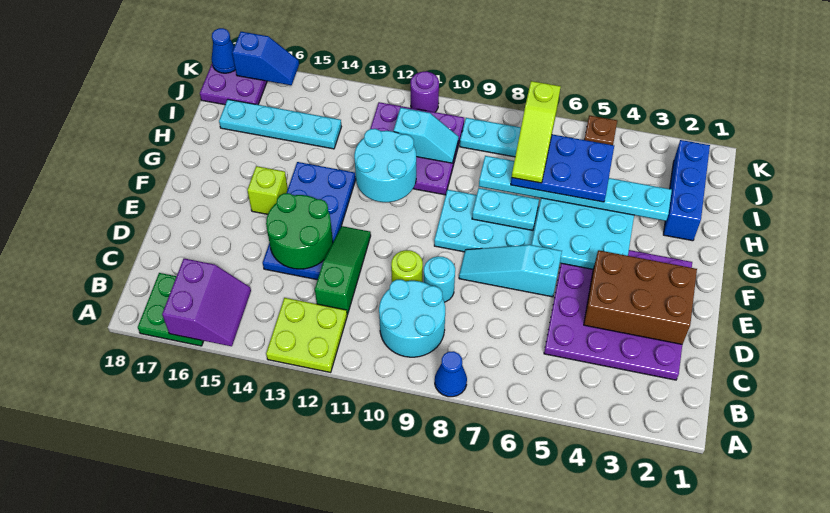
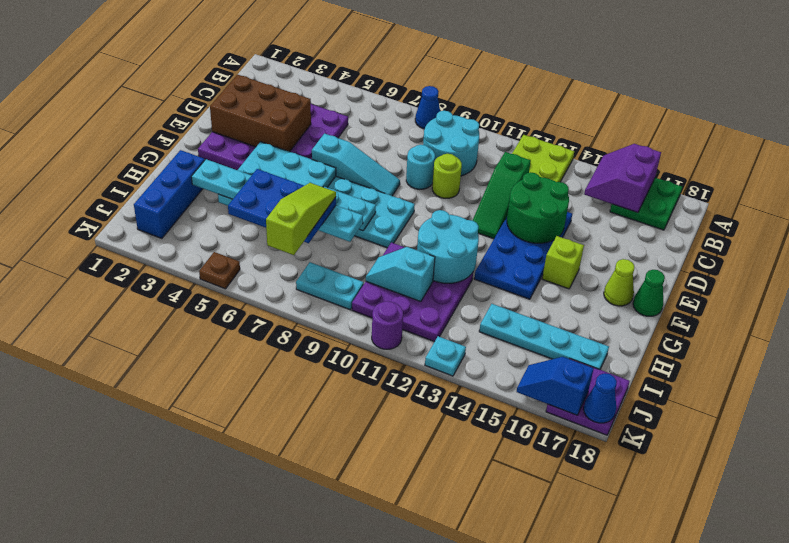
none -> lime 1x1 cone [604,259,634,306]
none -> green 1x1 cone [633,270,665,316]
none -> cyan 1x1 plate [425,336,466,376]

